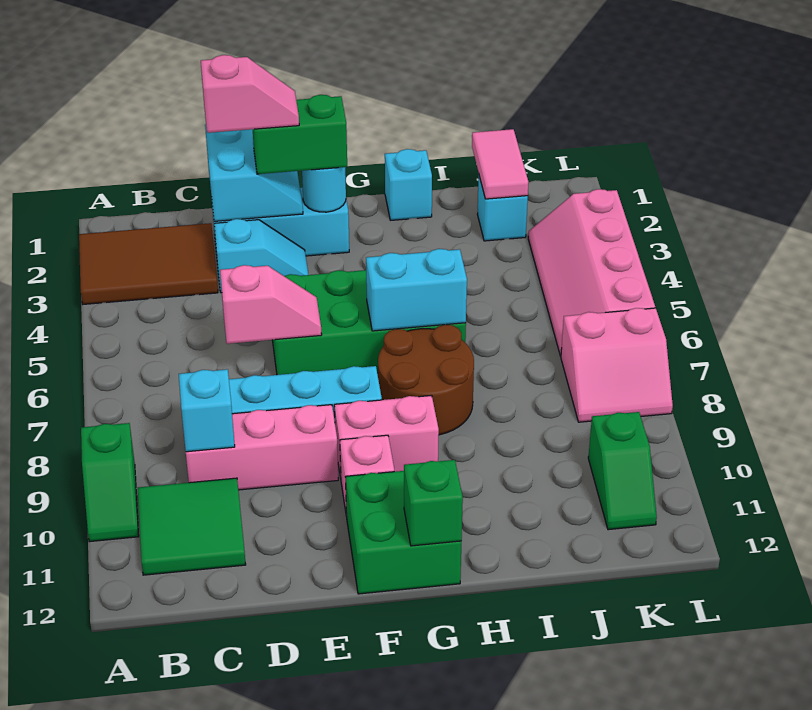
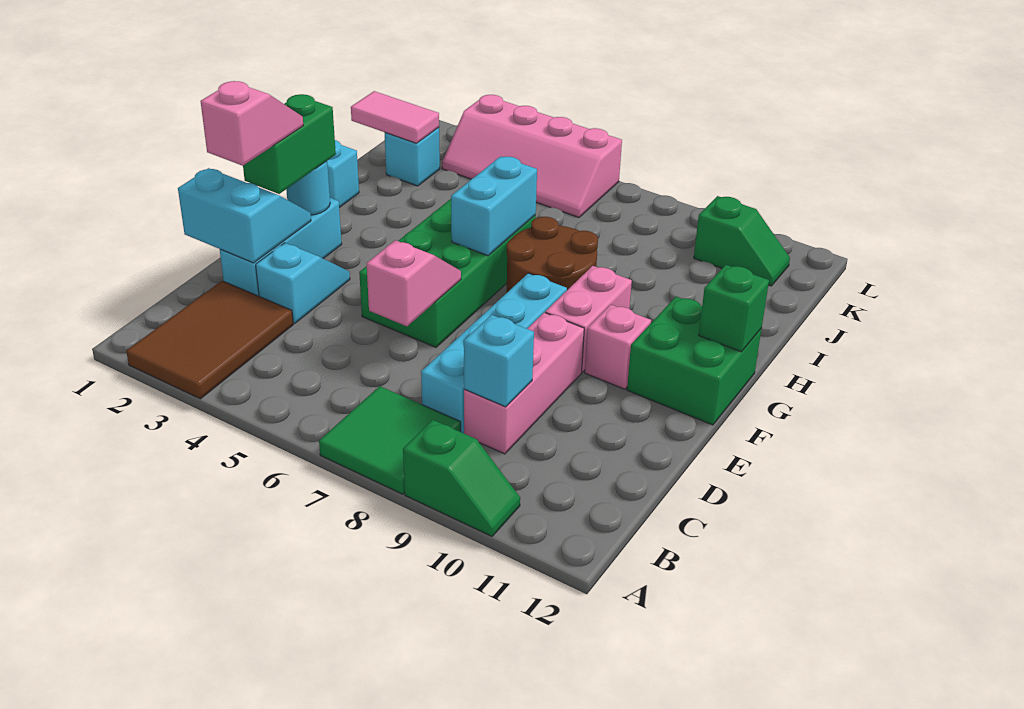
green 2x2 tile [138,478,246,575] -> green 2x2 tile moved to [319,386,461,494]
pink 2x2 slope [561,308,673,422] -> none

